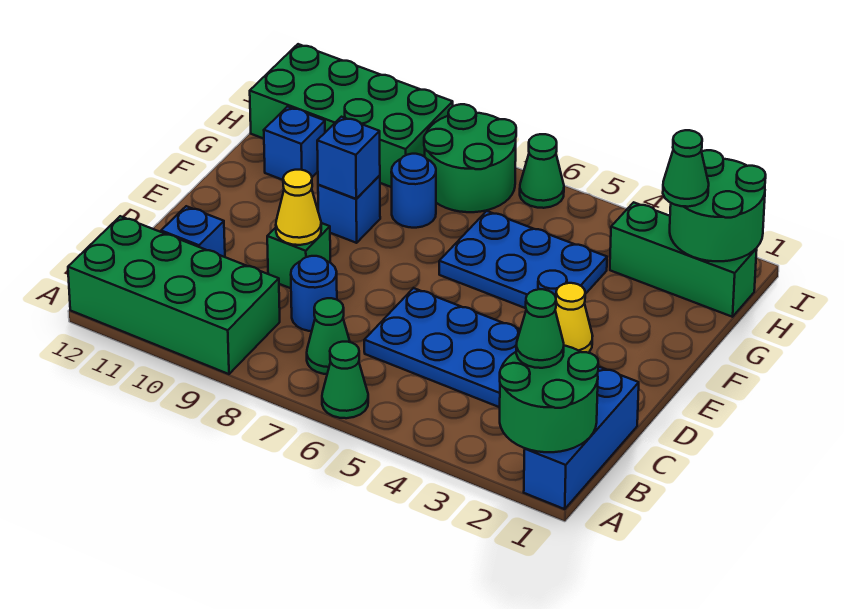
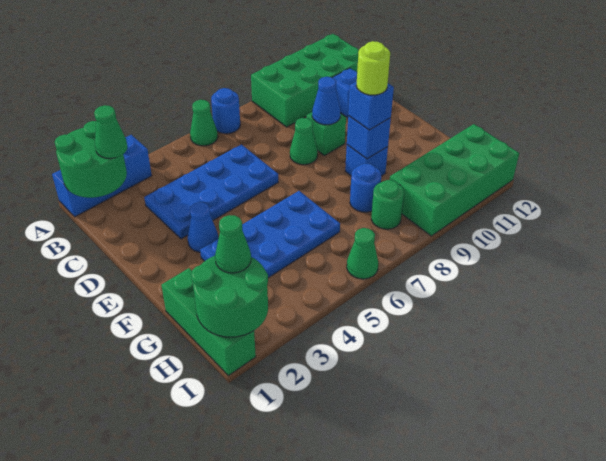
blue 1x3 brick [524,366,639,509] -> blue 1x3 brick turned to [52,135,152,217]
green 1x1 cone [307,298,350,374] -> green 1x1 cone moved to [290,118,318,165]
blue 1x1 round brick [291,256,337,331] -> blue 1x1 round brick moved to [211,88,240,134]
yellow 1x1 cone [276,170,321,245] -> blue 1x1 cone [312,77,340,125]
yellow 1x1 cone [555,283,593,353] -> blue 1x1 cone [187,202,219,252]
blue 2x3 plate [439,211,607,308] -> blue 2x4 plate [200,191,340,278]
none -> lime 1x1 round brick [356,41,390,95]
blue 1x1 brick [264,107,325,180] -> blue 1x1 brick moved to [348,81,394,130]
green 1x3 brick [610,202,757,317] -> green 1x3 brick turned to [161,268,256,376]
green 2x2 round brick [424,104,516,212] -> green 1x1 round brick [371,180,404,229]

